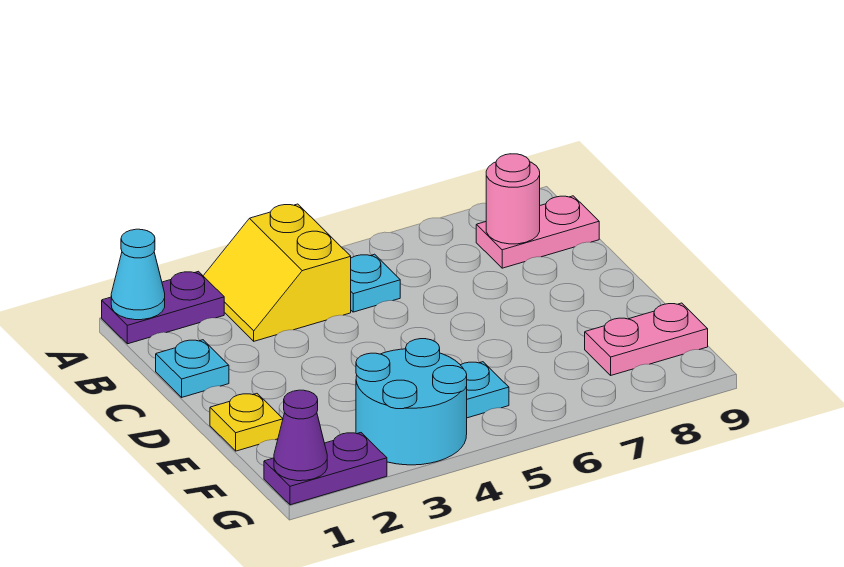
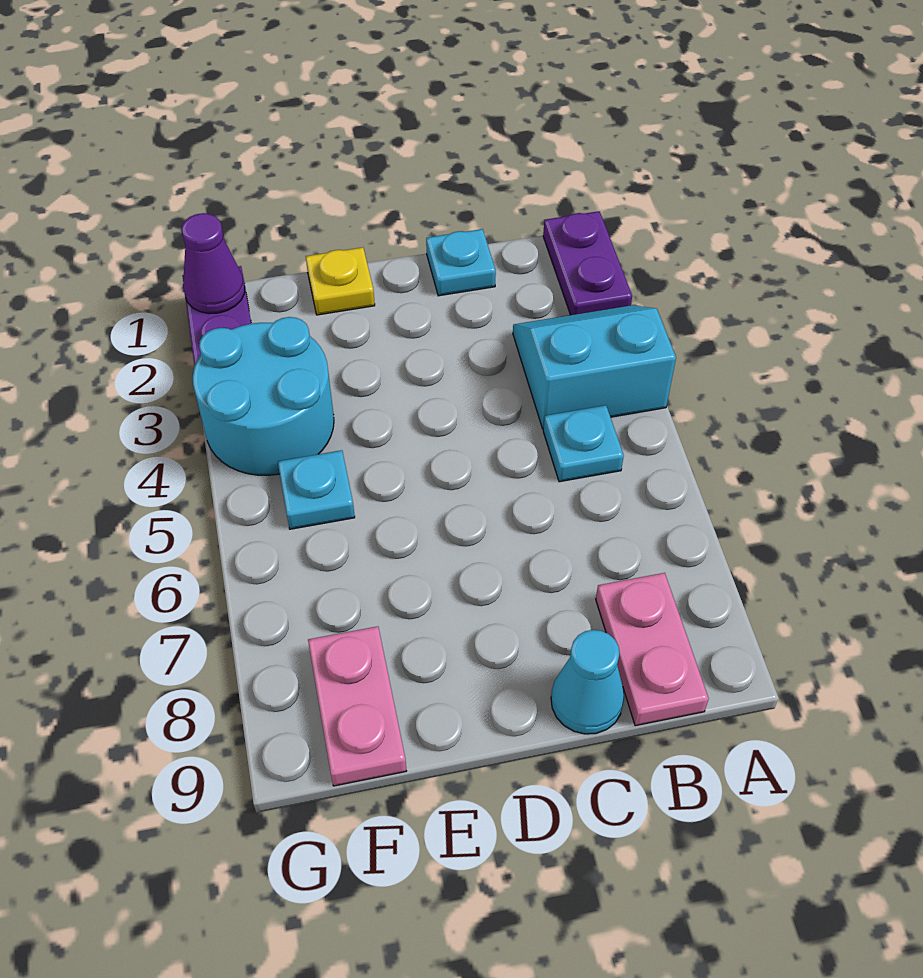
cyan 1x1 cone [111,229,165,320] -> cyan 1x1 cone moved to [551,630,624,734]
yellow 2x2 slope [203,204,351,341] -> cyan 2x2 slope [513,305,676,429]
pink 1x1 round brick [486,154,540,244] -> none

